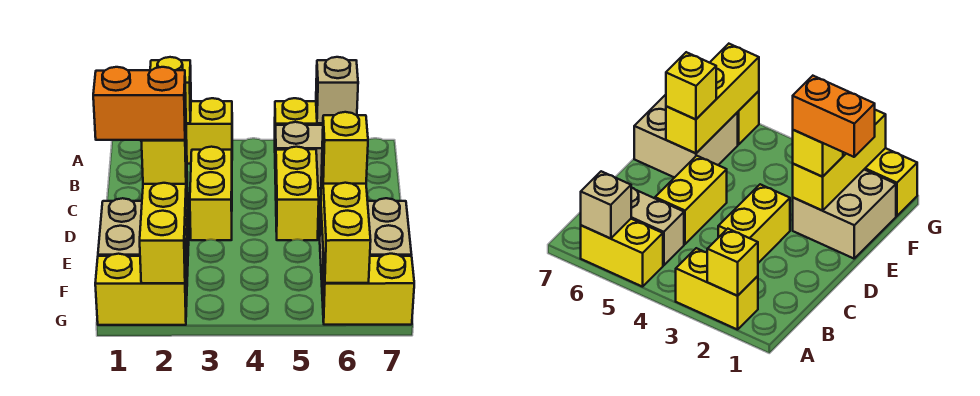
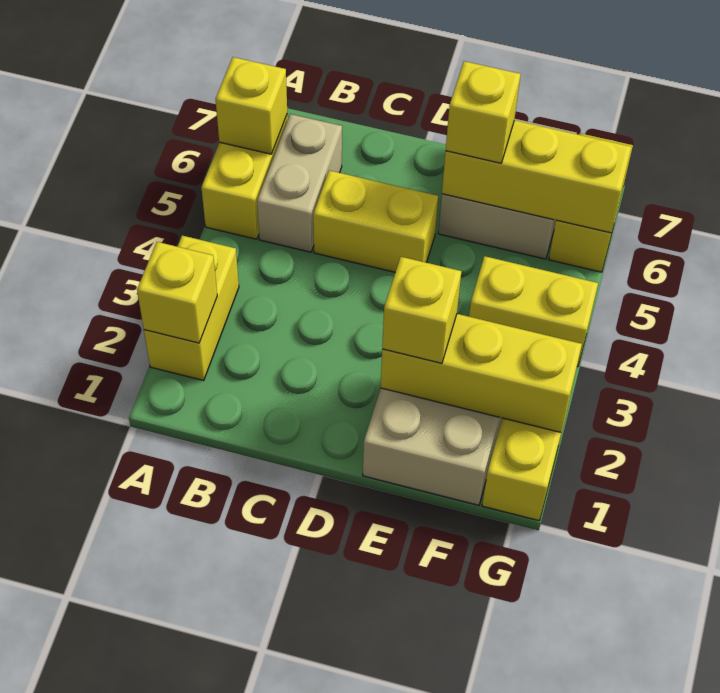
tan 1x1 brick [316,57,358,123] -> yellow 1x1 brick [216,57,287,154]
yellow 1x2 brick [190,147,232,240] -> yellow 1x2 brick moved to [469,256,598,367]
orange 1x2 brick [93,67,186,140] -> none

